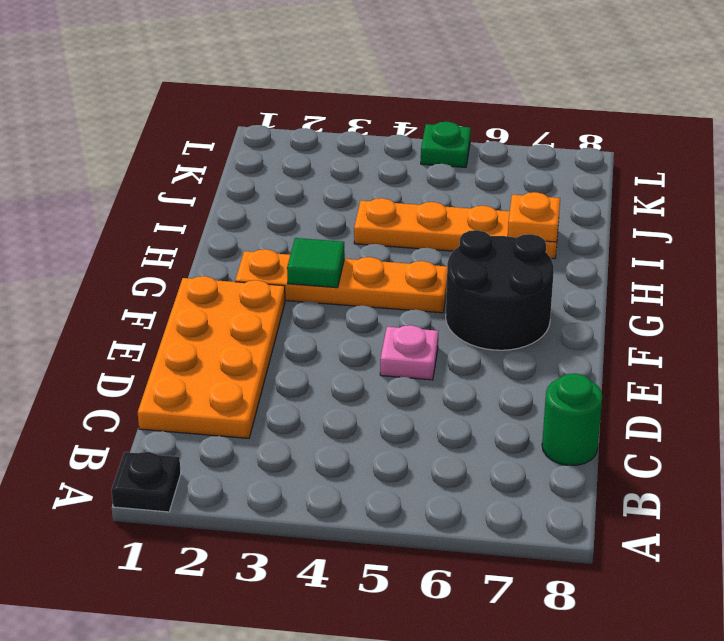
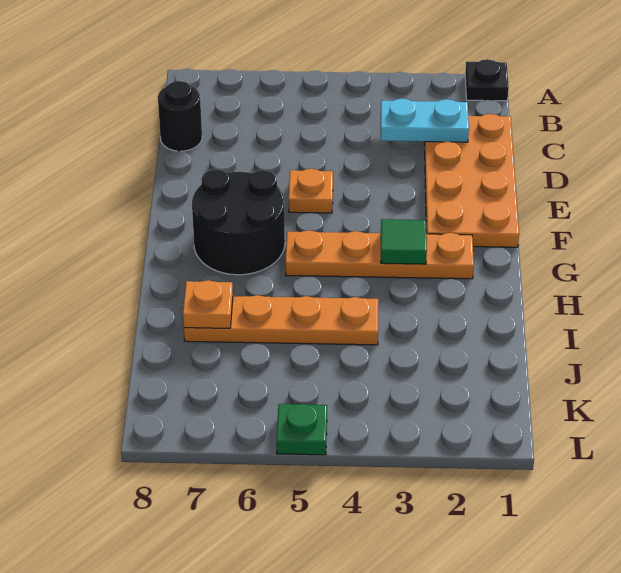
none -> cyan 1x2 plate [381,99,469,142]
green 1x1 round brick [542,373,602,466] -> black 1x1 round brick [158,81,202,151]
pink 1x1 plate [380,325,438,380] -> orange 1x1 plate [289,169,333,213]

